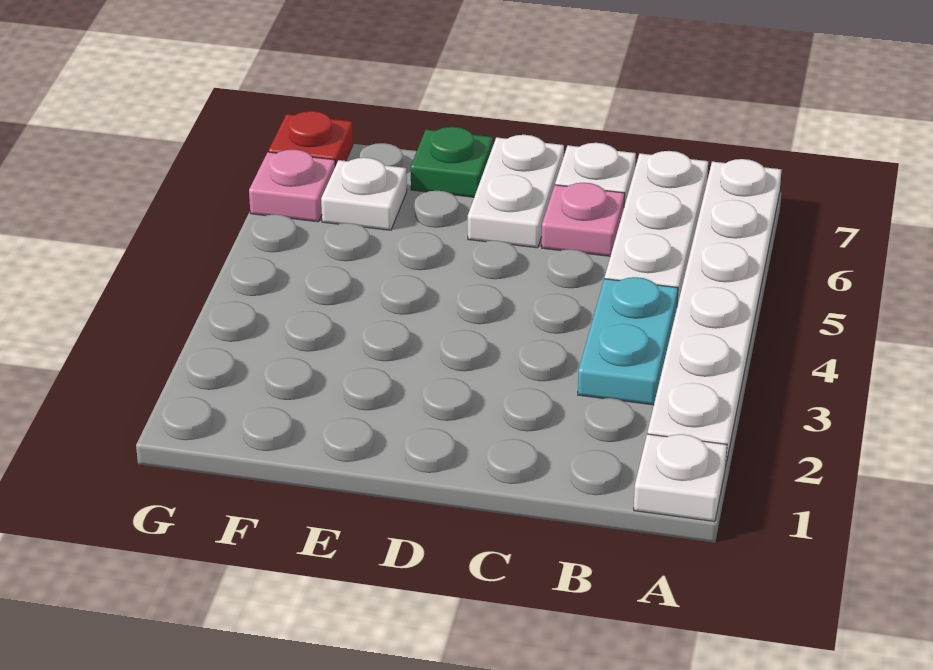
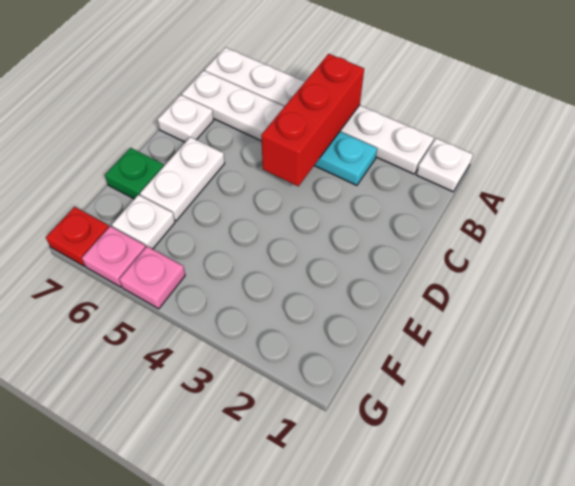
none -> red 1x3 brick [261,54,364,186]
pink 1x1 plate [542,183,625,256] -> pink 1x1 plate moved to [119,246,185,309]
white 1x2 plate [468,135,564,248] -> white 1x2 plate turned to [140,137,225,221]

